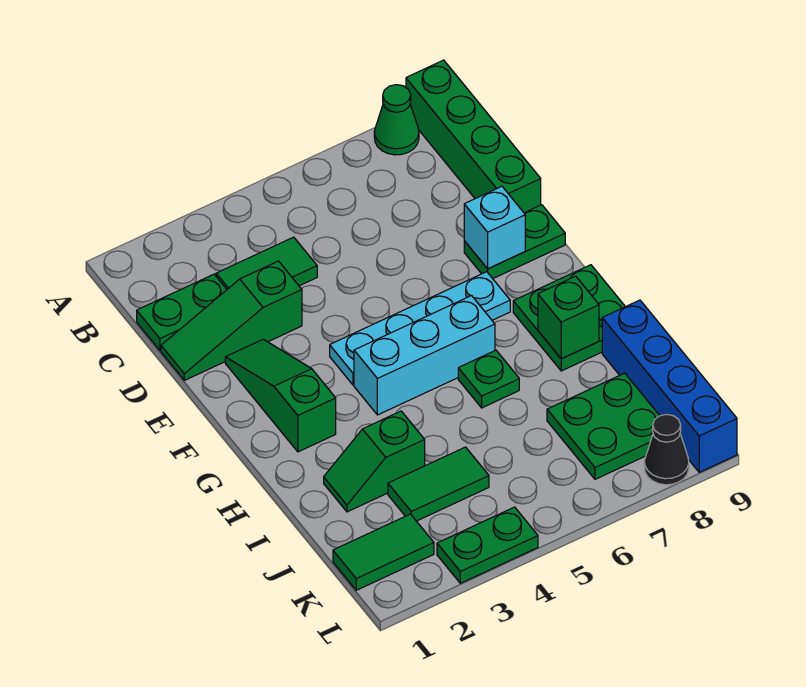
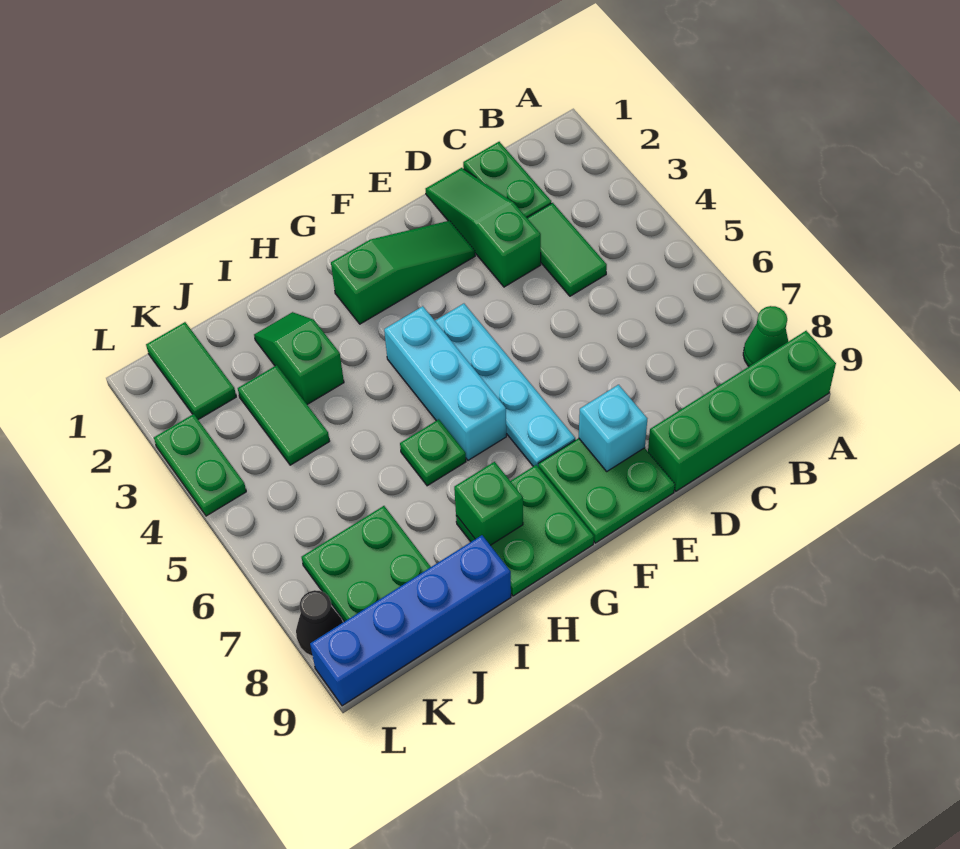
green 1x2 plate [464,205,565,278] -> green 2x2 plate [538,438,675,543]

